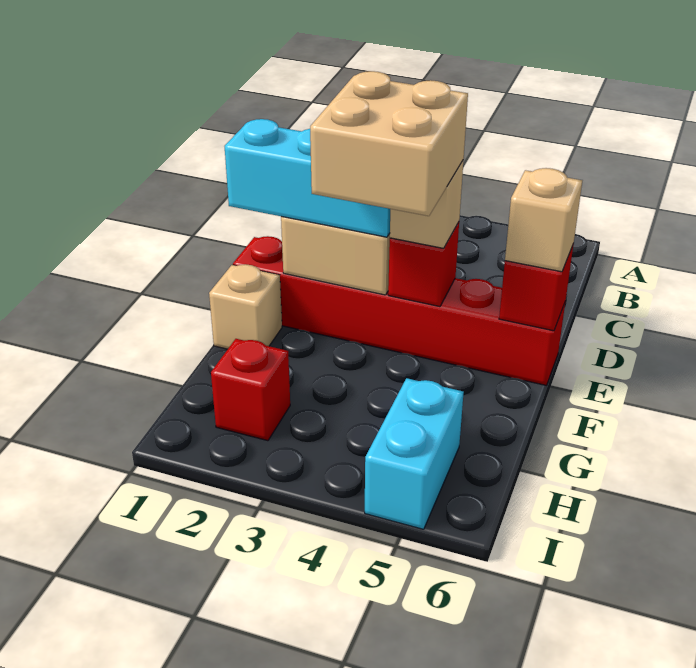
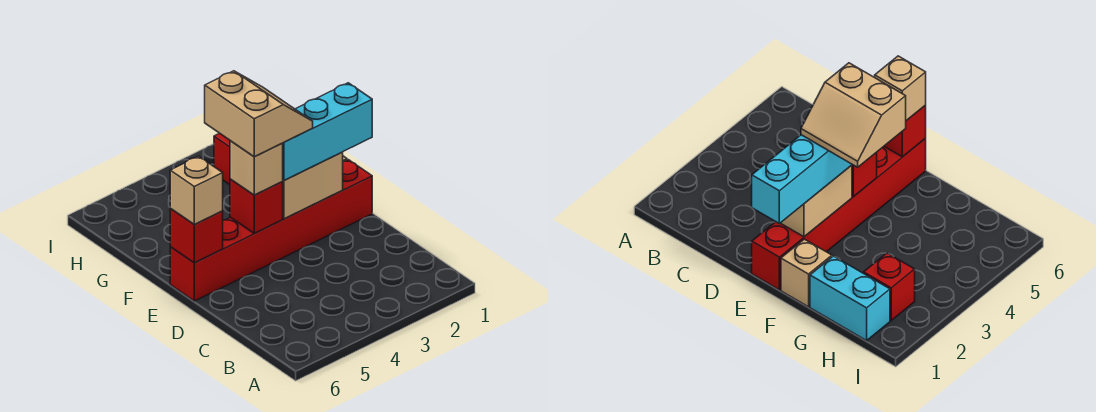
tan 2x2 brick [310,71,468,216] -> tan 2x2 slope [205,71,313,157]
cyan 1x2 brick [365,378,464,529] -> cyan 1x2 brick moved to [810,256,890,341]

